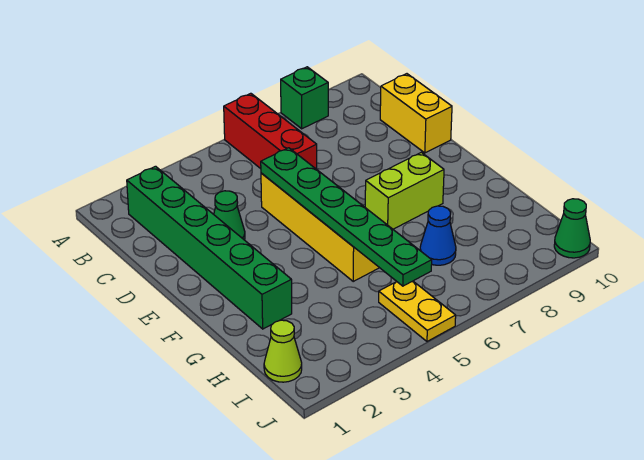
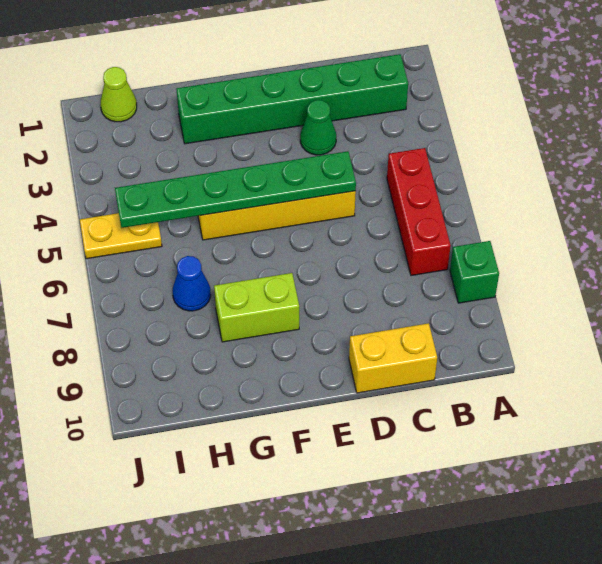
red 1x3 brick [224,93,317,169] -> red 1x3 brick turned to [387,148,451,276]
lime 1x2 brick [365,152,444,229] -> lime 1x2 brick turned to [214,273,299,342]
green 1x1 cone [554,199,590,258] -> none

